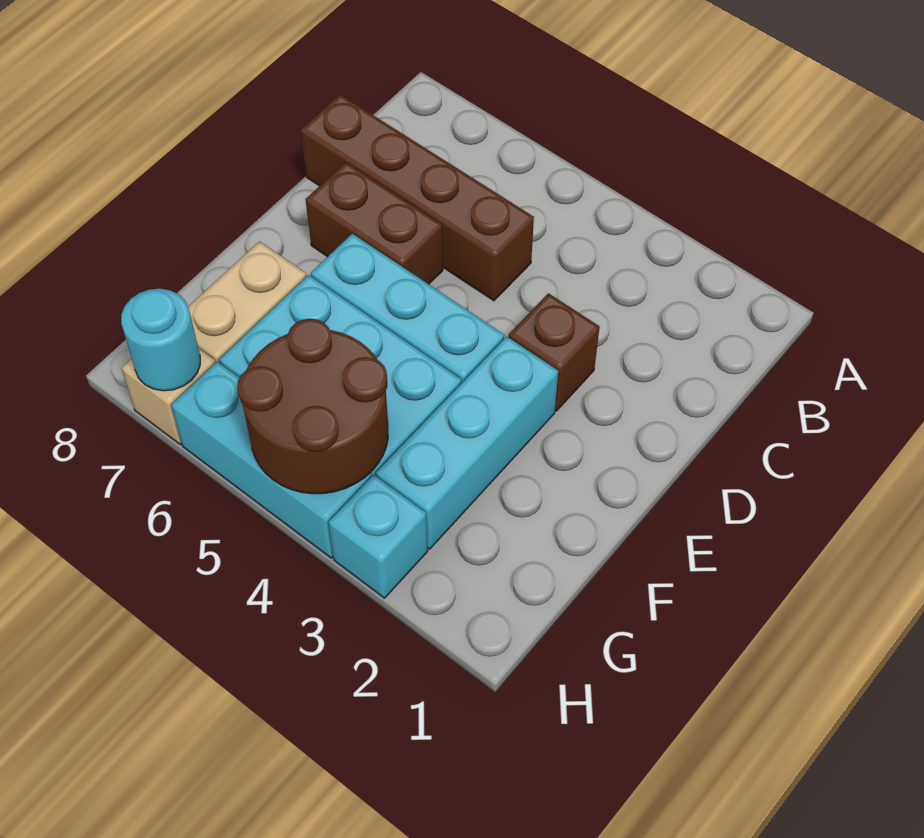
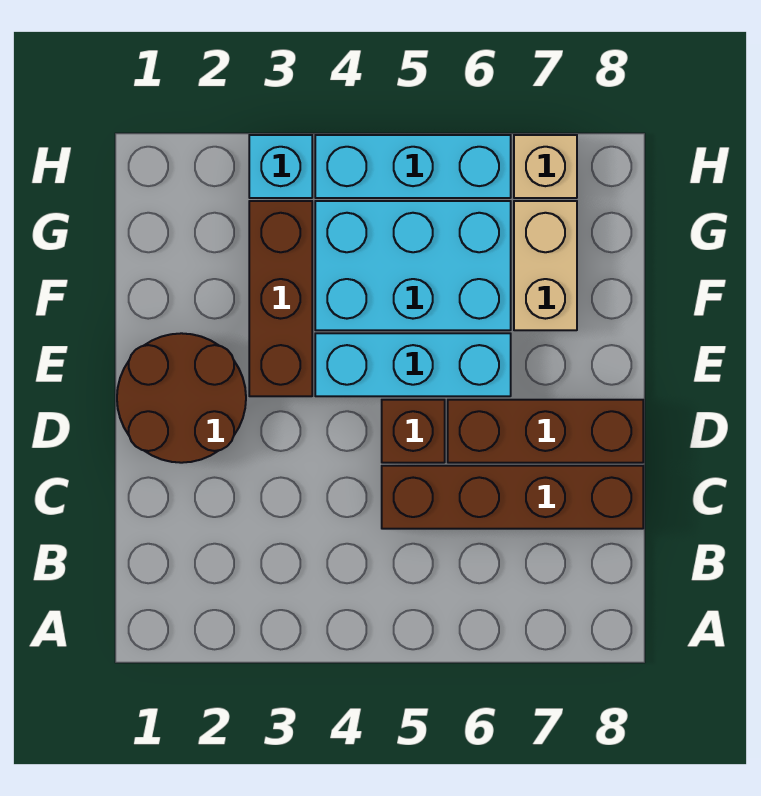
brown 1x1 brick [509,293,599,411] -> brown 1x1 brick moved to [382,400,445,463]
brown 1x2 brick [306,162,443,284] -> brown 1x3 brick [448,400,643,463]
cyan 1x3 brick [376,337,558,549] -> brown 1x3 brick [249,201,312,396]
brown 2x2 round brick [237,319,388,494] -> brown 2x2 round brick moved to [117,333,246,463]
cyan 1x1 round brick [121,289,200,391] -> none

